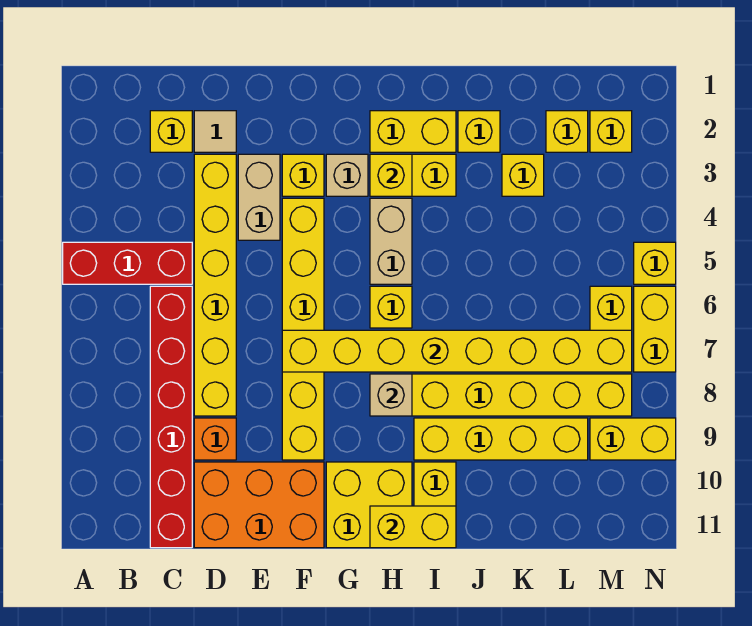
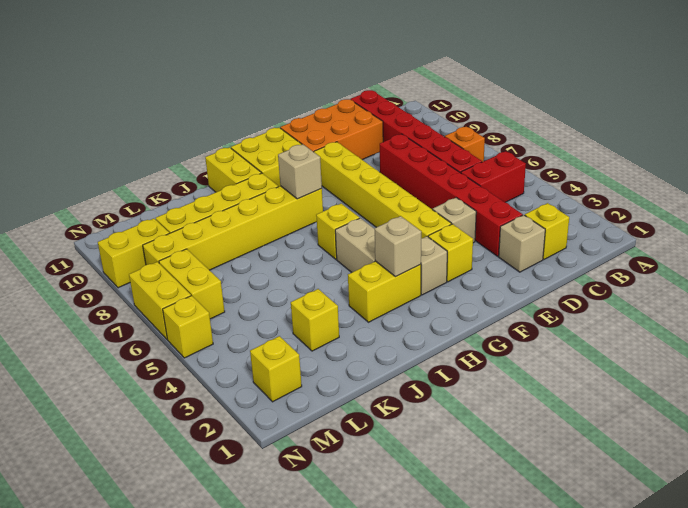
red 1x3 brick [63,242,192,284] -> red 1x2 brick [461,151,526,202]
tan 1x1 tile [194,111,236,152] -> tan 1x1 brick [499,215,545,272]
yellow 1x6 brick [194,154,236,416] -> red 1x6 brick [380,134,523,256]
orange 1x1 brick [194,418,236,460] -> orange 1x1 brick moved to [444,127,485,162]
tan 1x2 brick [238,154,280,240] -> tan 1x1 brick [433,198,476,243]
yellow 1x8 brick [282,330,632,372] -> none
yellow 1x2 brick [370,111,456,152] -> none
yellow 1x1 brick [370,154,412,196] -> tan 1x1 brick [375,216,421,277]
yellow 1x2 brick [370,506,456,548] -> none
yellow 1x1 brick [458,111,500,152] -> none
yellow 1x1 brick [546,111,588,152] -> none

